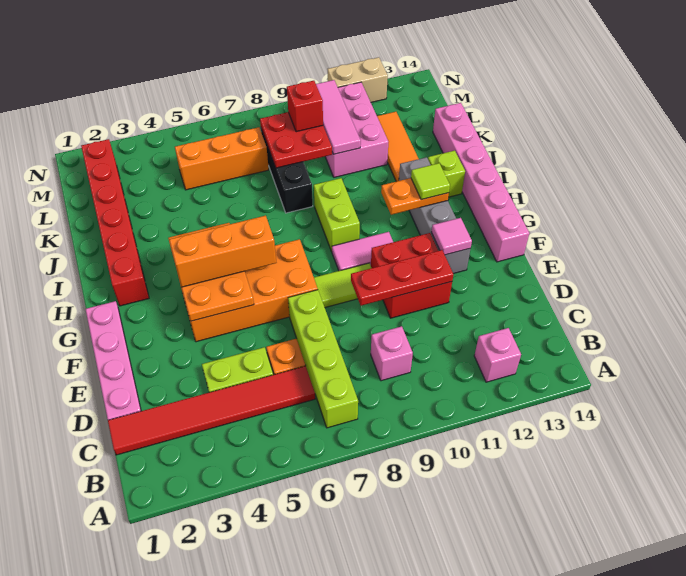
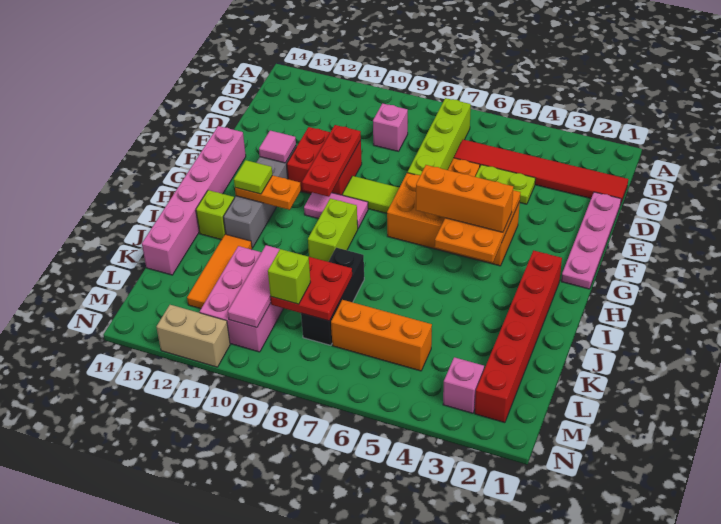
pink 1x1 brick [474,328,521,382] -> pink 1x1 brick moved to [443,357,484,413]
red 1x3 plate [351,250,453,306] -> red 1x3 plate turned to [302,125,361,197]
red 1x1 brick [287,81,323,132] -> lime 1x1 brick [268,249,310,304]

